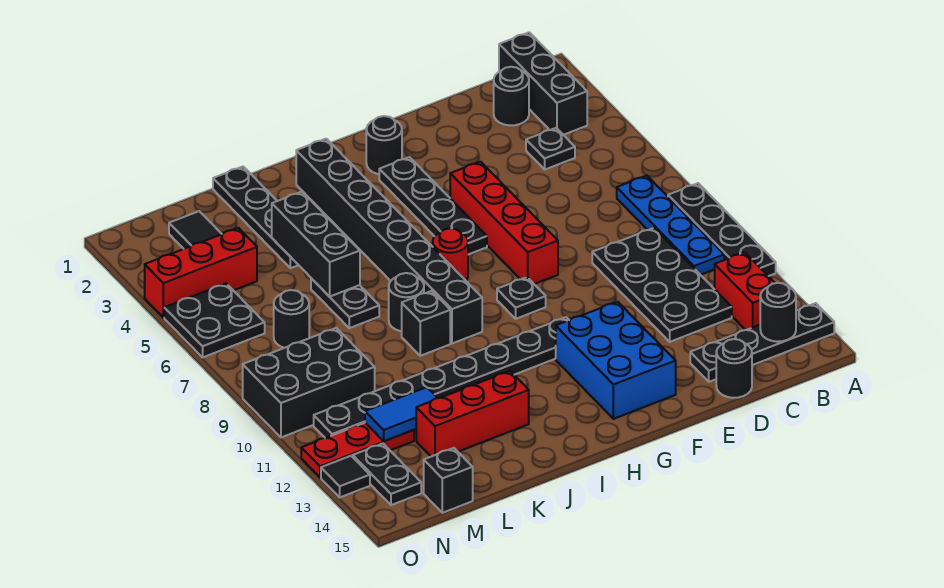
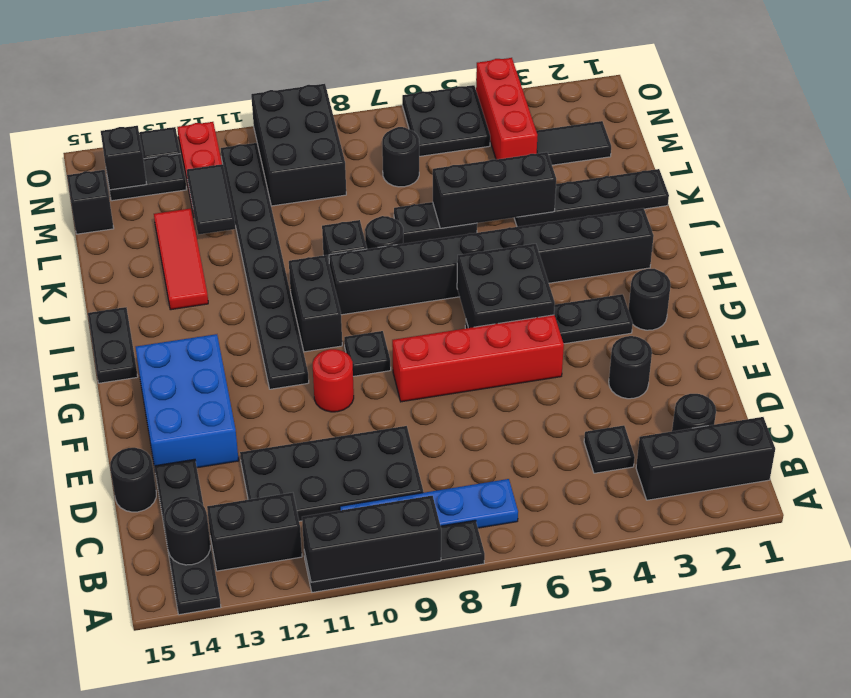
none -> black 1x3 brick [302,496,441,582]
red 1x2 brick [715,252,775,330] -> black 1x2 brick [207,493,302,571]
none -> black 1x1 round brick [609,336,652,399]
blue 2x3 brick [556,302,676,419] -> blue 2x3 brick turned to [136,334,239,468]
none -> black 2x2 brick [457,244,555,328]
red 1x1 round brick [433,228,468,281] -> red 1x1 round brick moved to [313,349,354,412]
none -> black 1x2 brick [289,255,342,352]
none -> black 1x2 plate [88,307,138,383]
red 1x3 brick [416,371,529,456] -> red 1x3 tile [154,208,208,310]
blue 1x2 tile [365,387,437,441] -> black 1x2 tile [187,164,236,235]
none -> black 1x1 brick [101,126,146,190]

